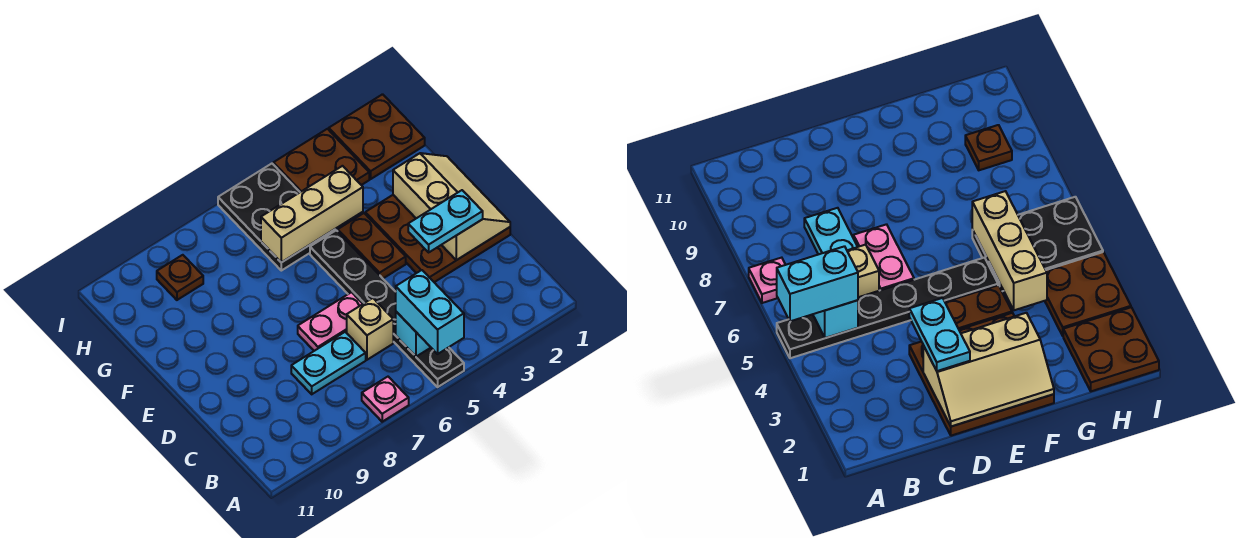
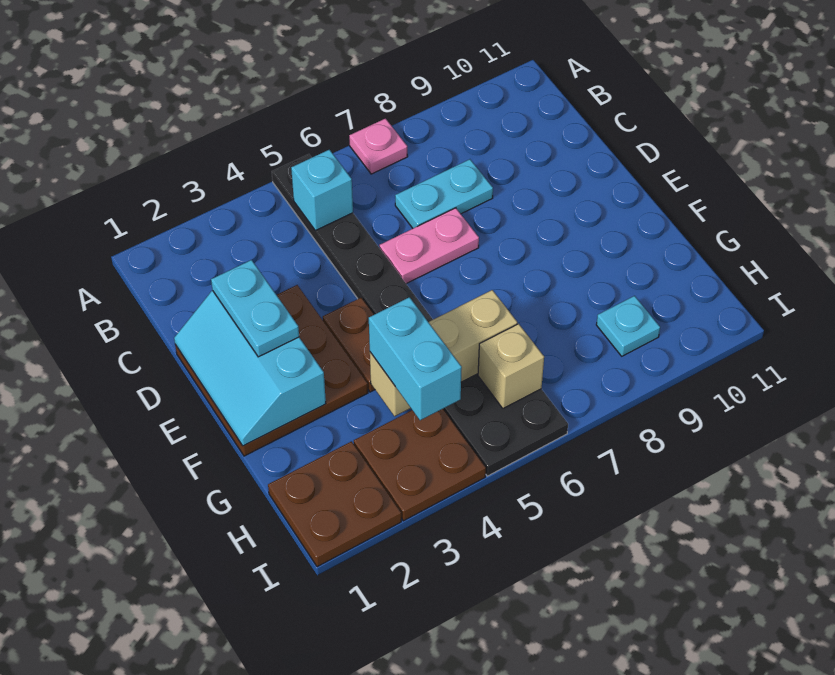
cyan 1x2 brick [396,270,464,354] -> cyan 1x2 brick moved to [369,297,462,420]
tan 1x1 brick [347,298,393,360] -> tan 1x1 brick moved to [478,324,544,408]
tan 2x3 slope [393,153,510,260] -> cyan 2x3 slope [174,291,326,446]
cyan 1x2 plate [408,190,483,252] -> cyan 1x2 plate turned to [211,260,299,357]
brown 1x1 plate [157,255,203,300] -> cyan 1x1 plate [596,296,660,356]

